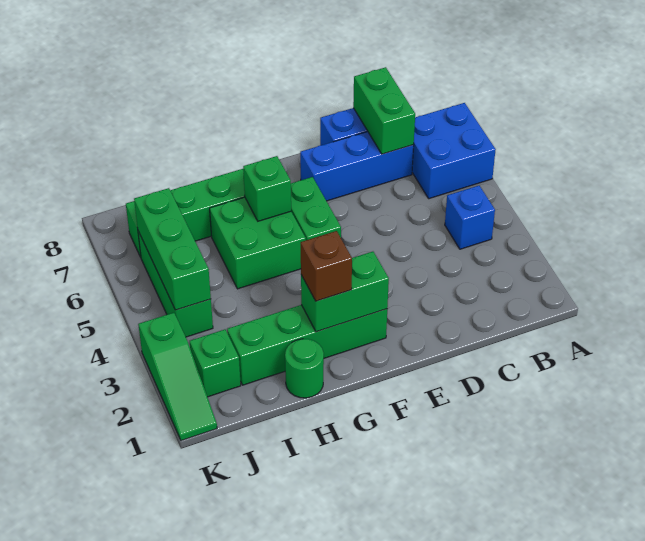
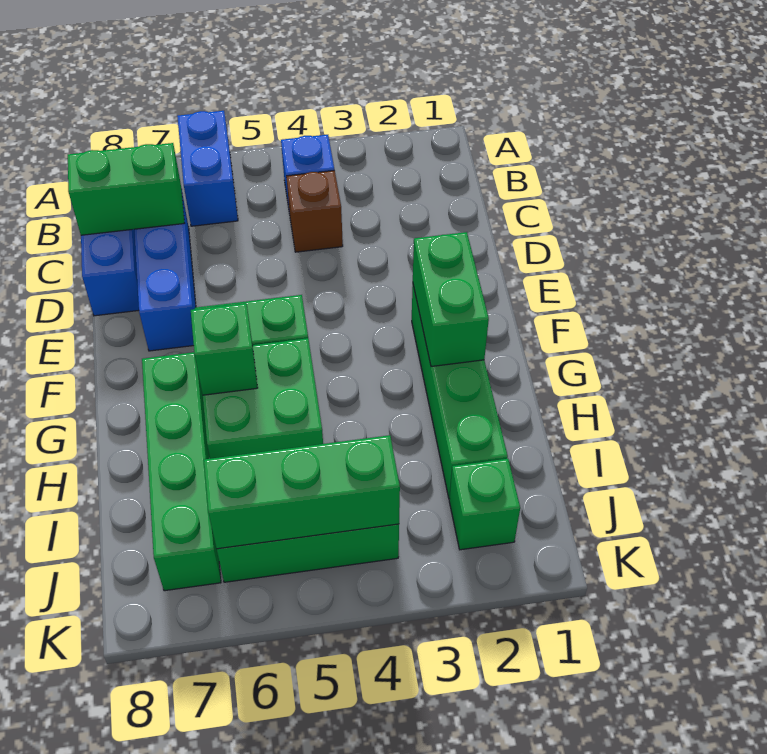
blue 2x2 brick [412,103,496,199] -> blue 1x2 brick [177,111,238,226]
brown 1x1 brick [301,231,352,301] -> brown 1x1 brick moved to [286,170,343,252]
green 1x1 round brick [285,339,324,398] -> none
green 1x3 slope [138,313,217,441] -> none

